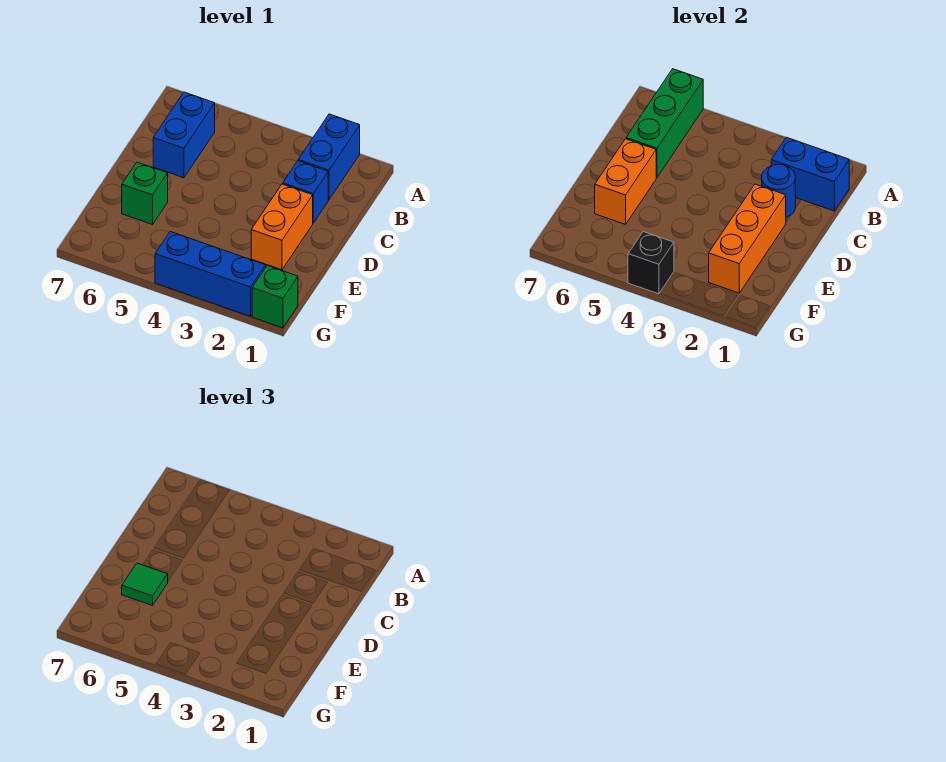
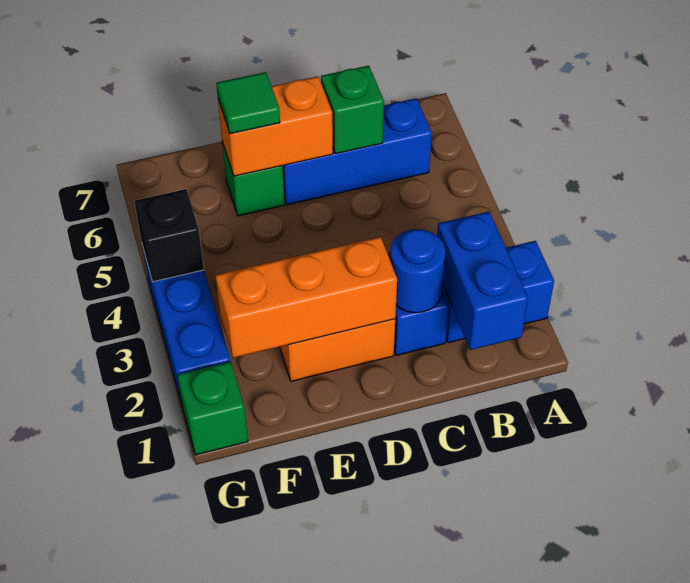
green 1x3 brick [626,69,703,178] -> green 1x1 brick [321,66,384,154]
blue 1x2 brick [153,92,215,178] -> blue 1x3 brick [282,98,432,205]

